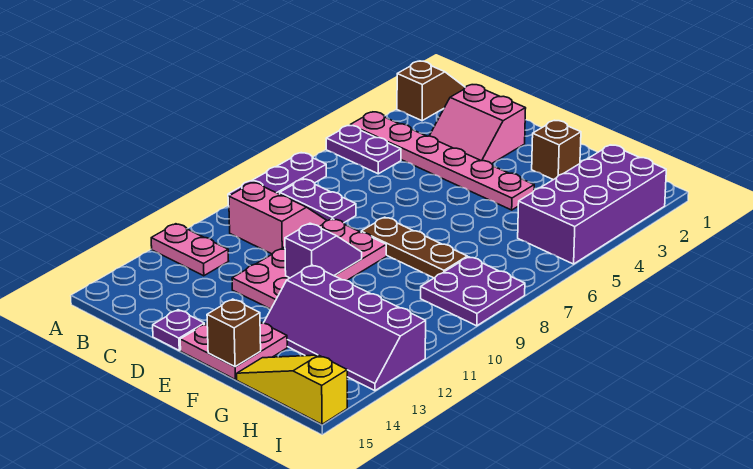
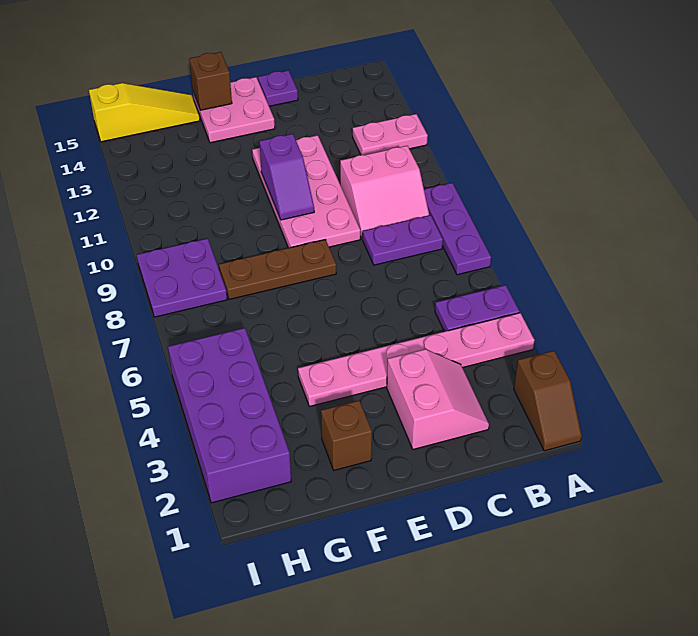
pink 2x2 slope [429,85,526,164] -> pink 2x2 slope turned to [387,349,489,449]
purple 2x4 slope [264,265,426,391] -> none

